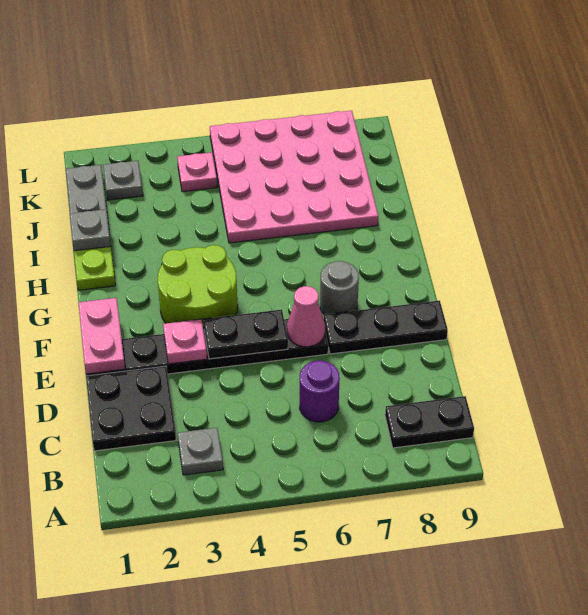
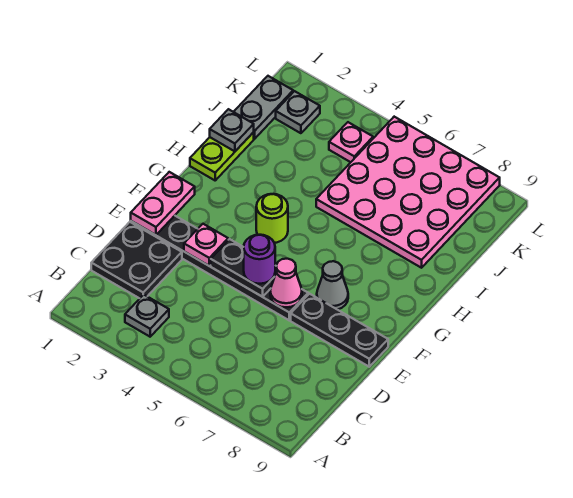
black 1x2 plate [385,396,474,448] -> none
purple 1x1 round brick [300,361,340,422] -> purple 1x1 round brick moved to [244,235,275,284]
lime 2x2 round brick [158,245,238,329] -> lime 1x1 round brick [256,194,288,243]
grey 1x1 round brick [320,261,359,314] -> grey 1x1 cone [317,261,348,310]

